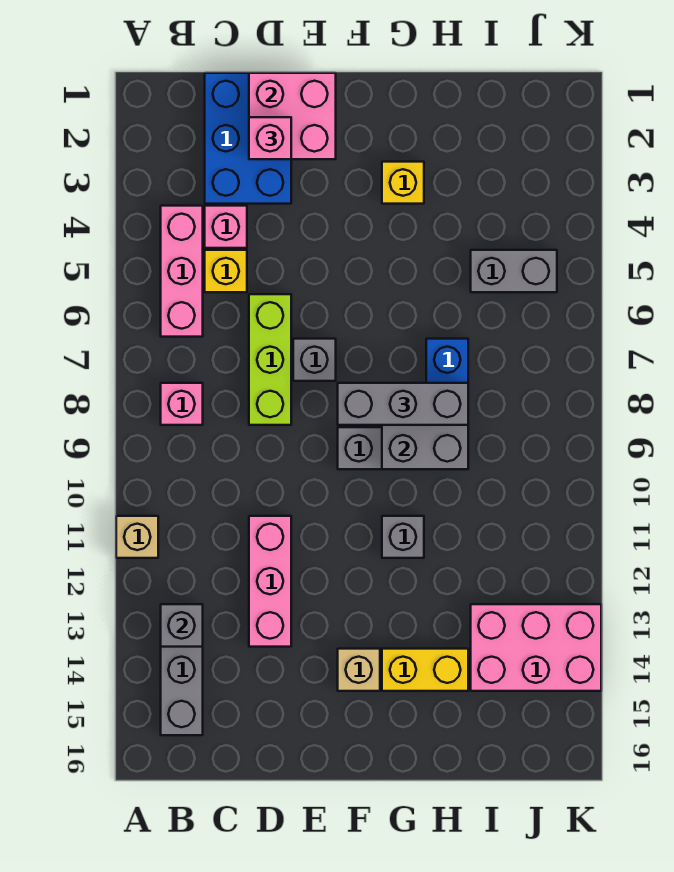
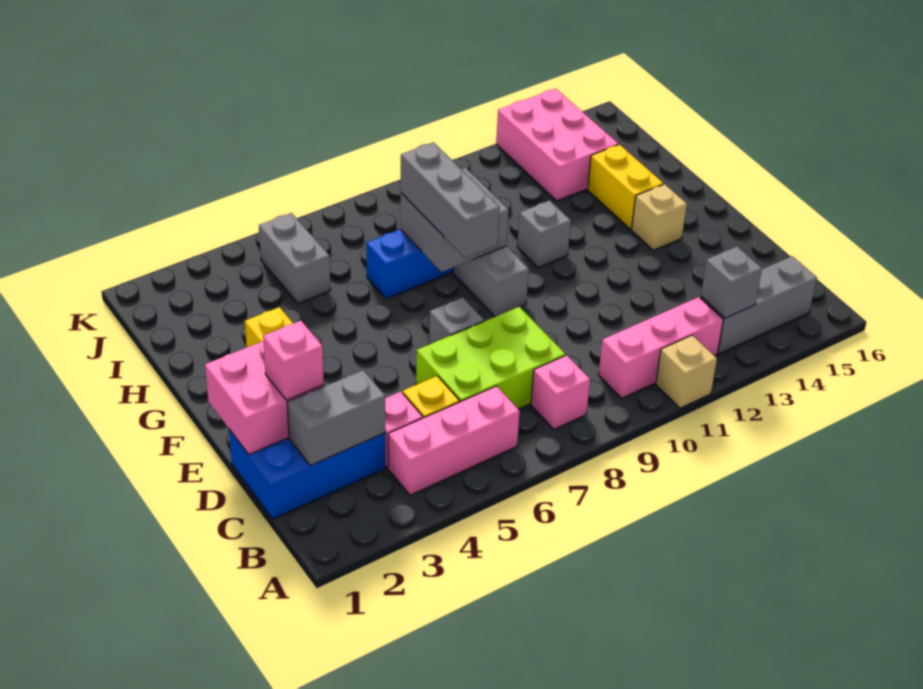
none -> grey 1x2 brick [287,370,385,466]
lime 1x3 brick [249,294,291,425] -> lime 2x3 brick [416,307,565,409]
pink 1x3 brick [249,516,291,647] -> pink 1x3 brick moved to [598,297,723,398]

